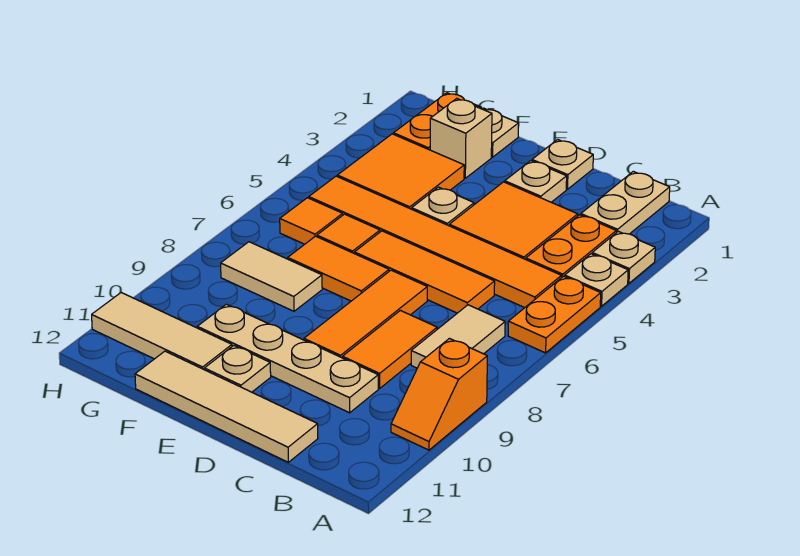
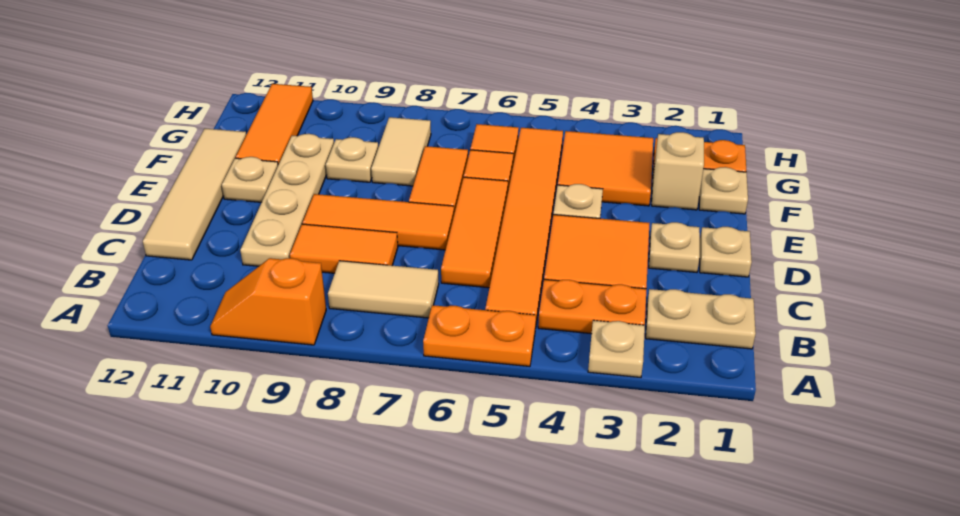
tan 1x1 plate [565,254,628,306] -> tan 1x1 plate moved to [326,137,378,182]
tan 1x3 tile [92,293,232,369] -> orange 1x3 tile [236,84,313,165]

